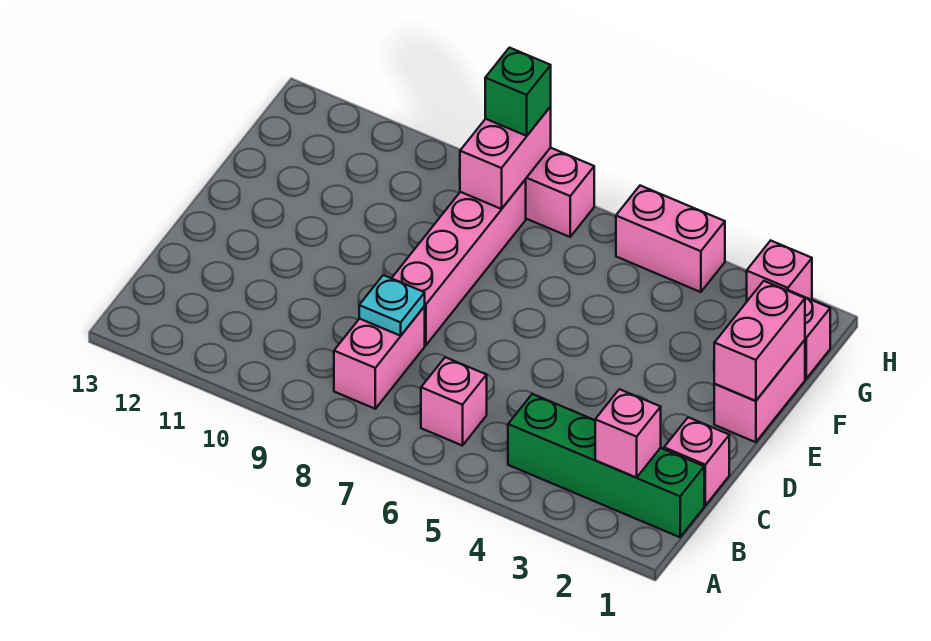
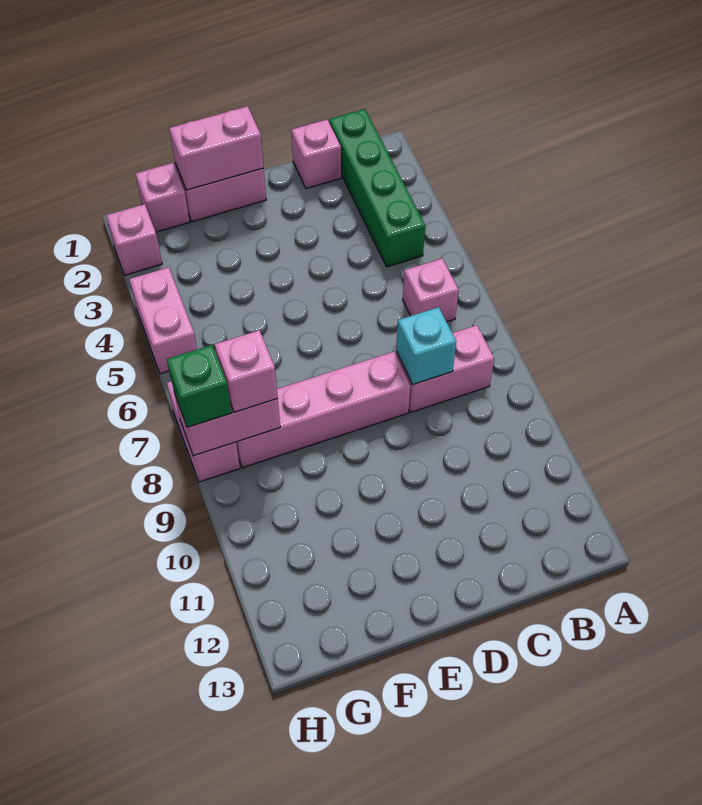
pink 1x1 brick [595,389,661,478] -> pink 1x1 brick moved to [215,330,278,412]
cyan 1x1 plate [359,275,425,336] -> cyan 1x1 brick [396,307,456,385]

